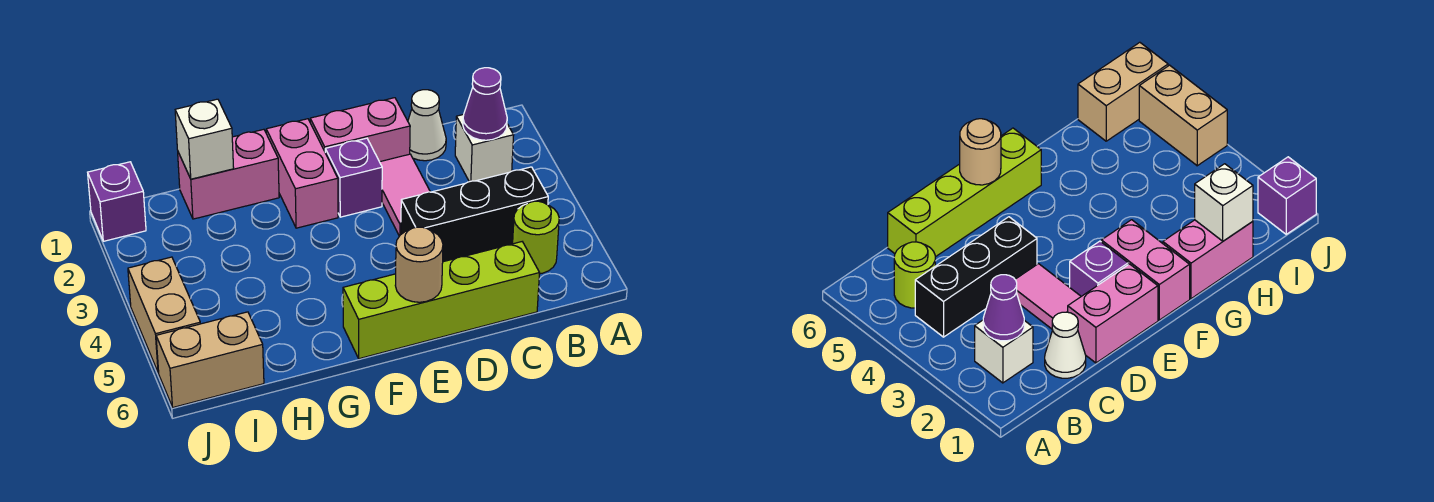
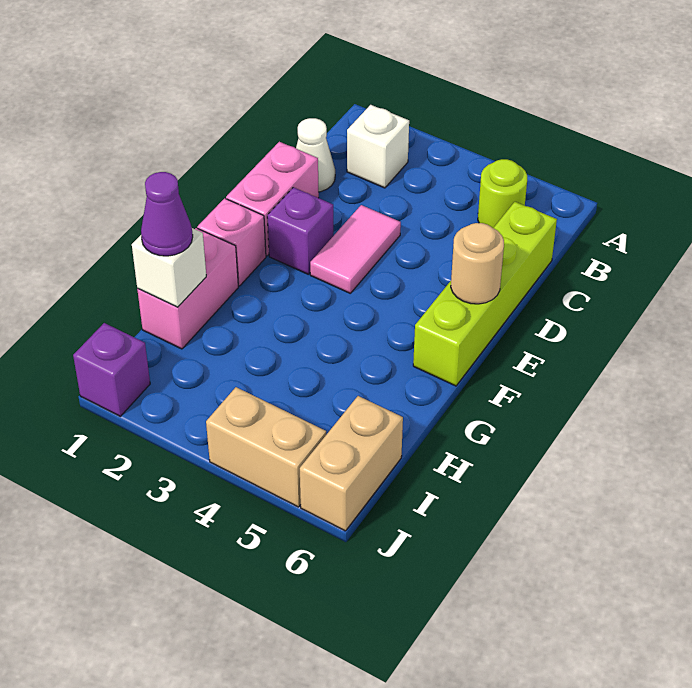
purple 1x1 cone [463,68,507,140] -> purple 1x1 cone moved to [141,172,193,256]
black 1x3 brick [401,167,548,262] -> none
pink 1x2 tile [380,154,430,236] -> pink 1x2 tile turned to [310,205,401,293]
pink 1x2 brick [266,119,338,228] -> pink 1x1 brick [197,198,266,286]

